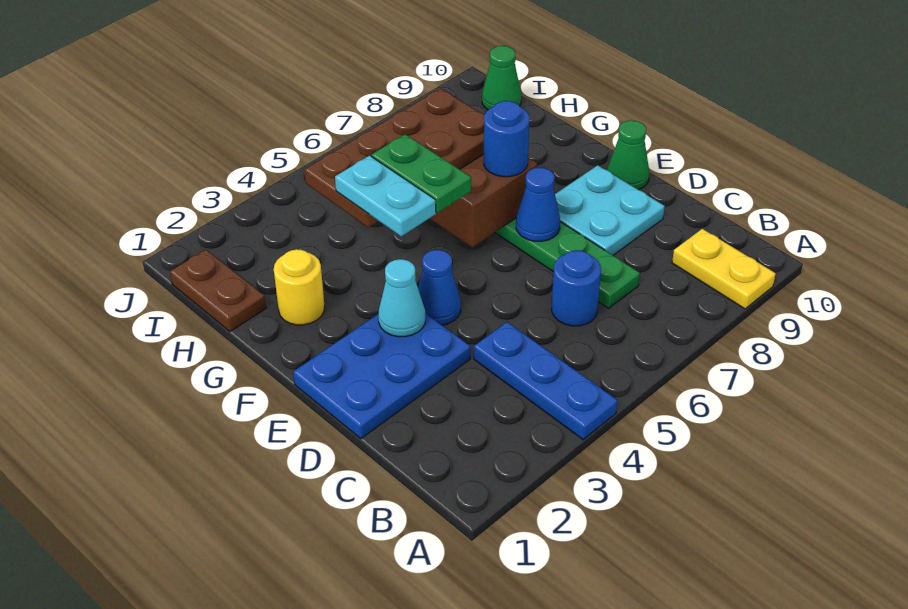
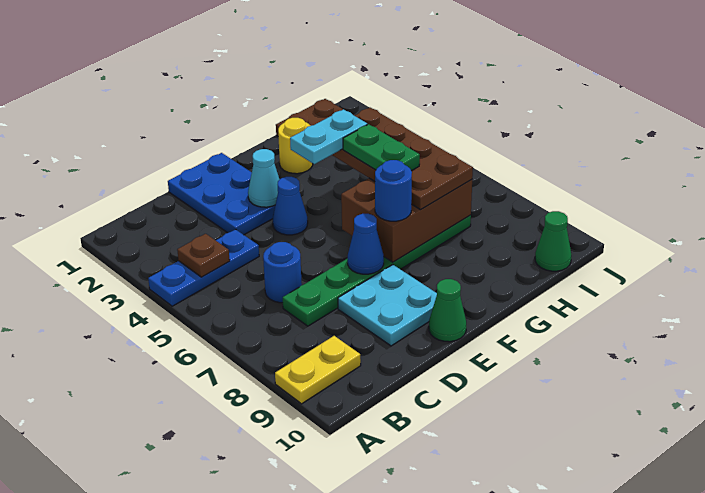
none -> brown 1x1 plate [177,234,230,277]
green 1x2 plate [371,134,471,213] -> green 1x2 plate turned to [343,124,420,171]

